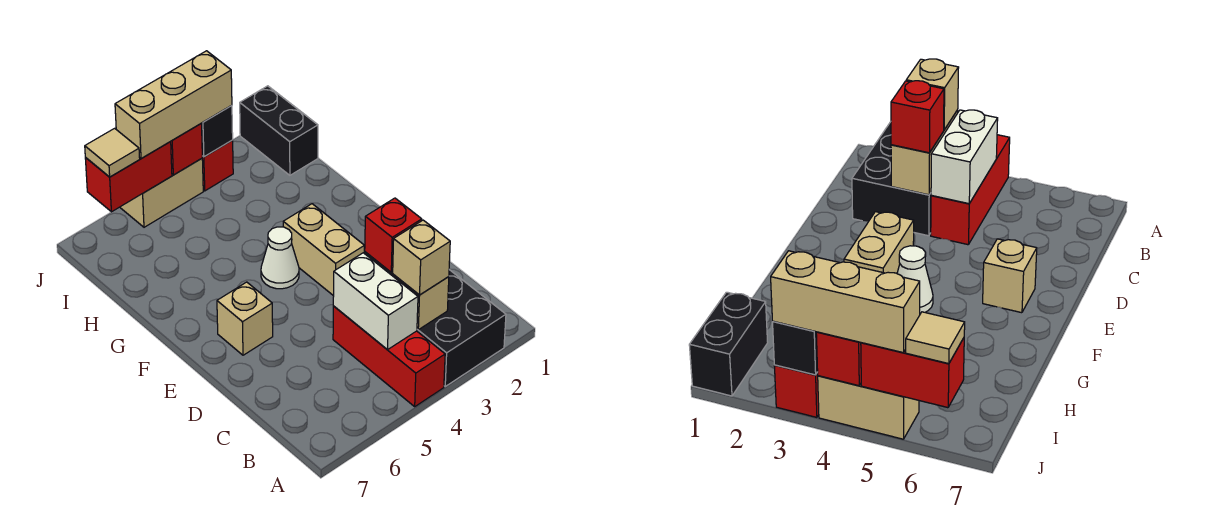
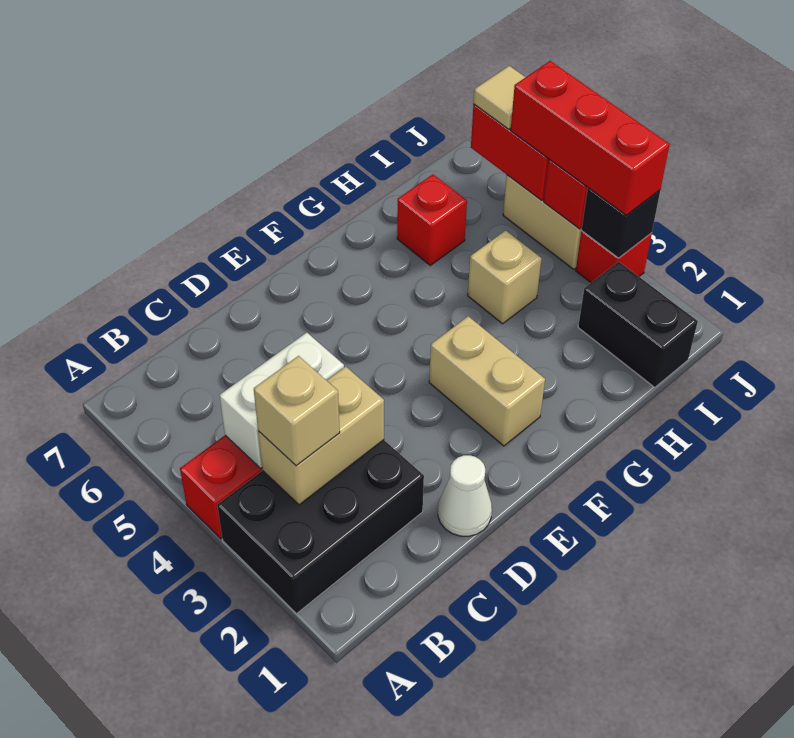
red 1x1 brick [365,198,422,272] -> red 1x1 brick moved to [397,174,467,265]
tan 1x2 brick [283,204,364,296] -> tan 1x2 brick turned to [429,316,545,446]
tan 1x1 brick [217,282,273,355] -> tan 1x1 brick moved to [468,230,542,324]
white 1x1 cone [261,227,299,289] -> white 1x1 cone moved to [438,455,492,536]
black 1x2 brick [240,86,318,175] -> black 1x2 brick turned to [578,262,698,388]
tan 1x3 brick [115,51,232,159] -> red 1x3 brick [511,61,670,215]

